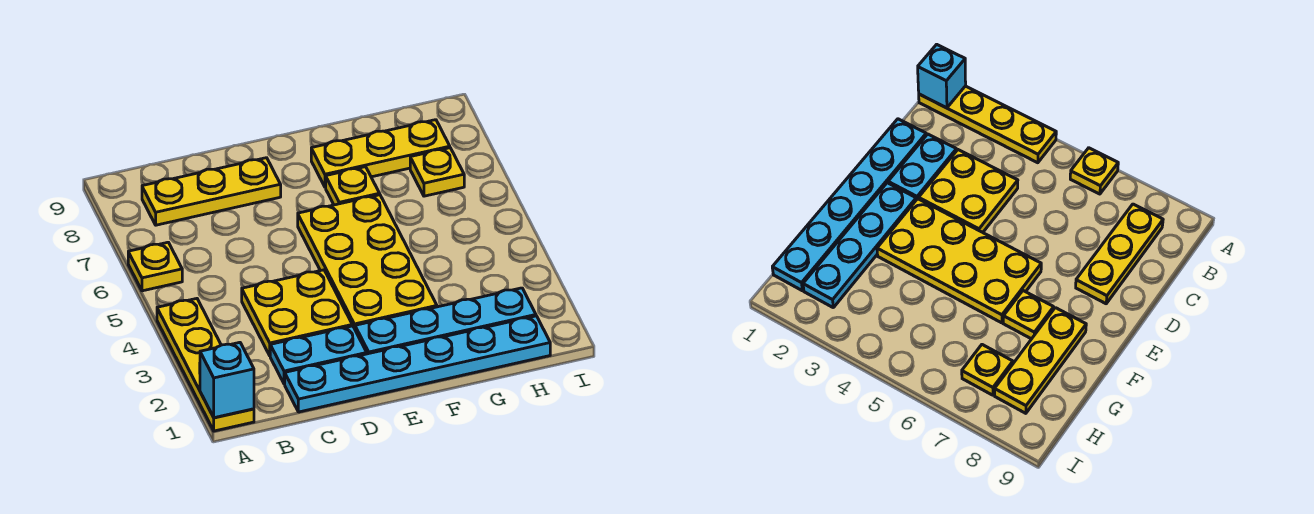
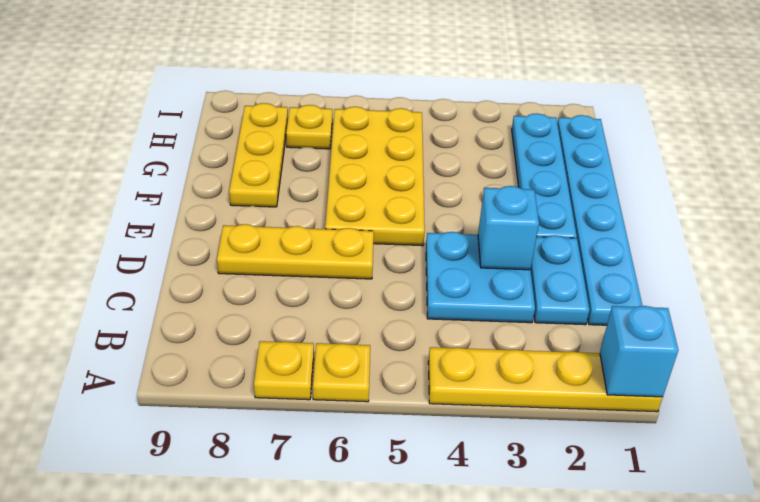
yellow 1x3 plate [142,158,281,225] -> yellow 1x3 plate turned to [217,224,374,279]
yellow 2x2 plate [242,270,352,355] -> cyan 2x2 plate [426,232,535,323]
none -> cyan 1x1 brick [478,186,539,270]
yellow 2x4 plate [298,195,437,329] -> yellow 2x4 plate turned to [325,107,425,246]
yellow 1x1 plate [326,167,380,205] -> yellow 1x1 plate moved to [254,341,314,400]

